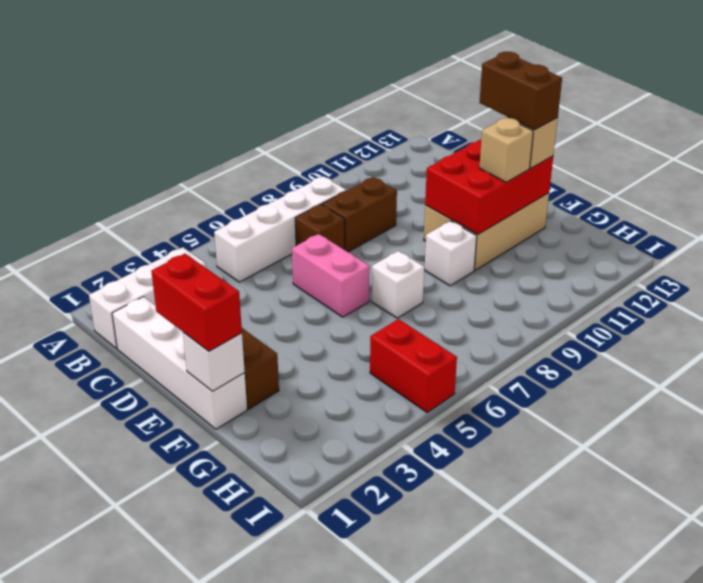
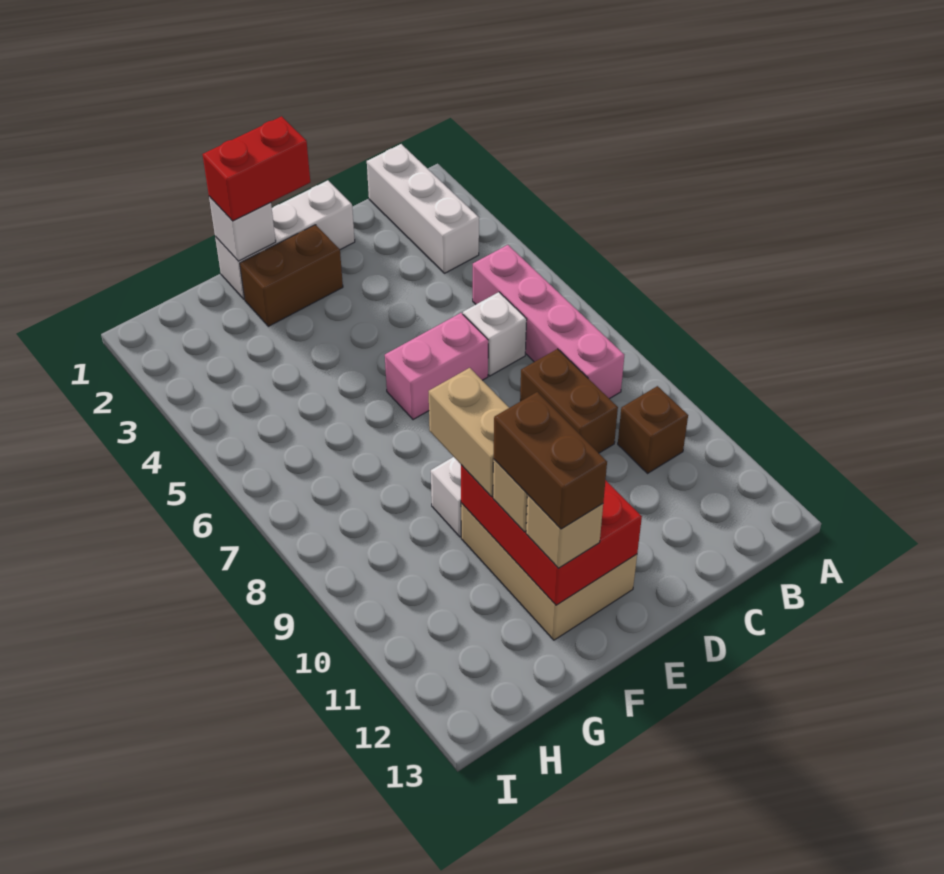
white 1x4 brick [214,176,346,282] -> pink 1x4 brick [473,245,624,399]
white 1x4 brick [112,297,247,429] -> white 1x3 brick [215,180,355,299]
brown 1x1 brick [295,204,345,250] -> brown 1x1 brick moved to [618,386,688,473]
brown 1x2 brick [479,52,562,130] -> brown 1x2 brick turned to [494,392,607,529]
white 1x1 brick [372,251,424,318] -> white 1x1 brick moved to [463,292,527,376]
none -> tan 1x2 brick [429,368,509,497]
red 1x2 brick [370,319,457,413] -> none

